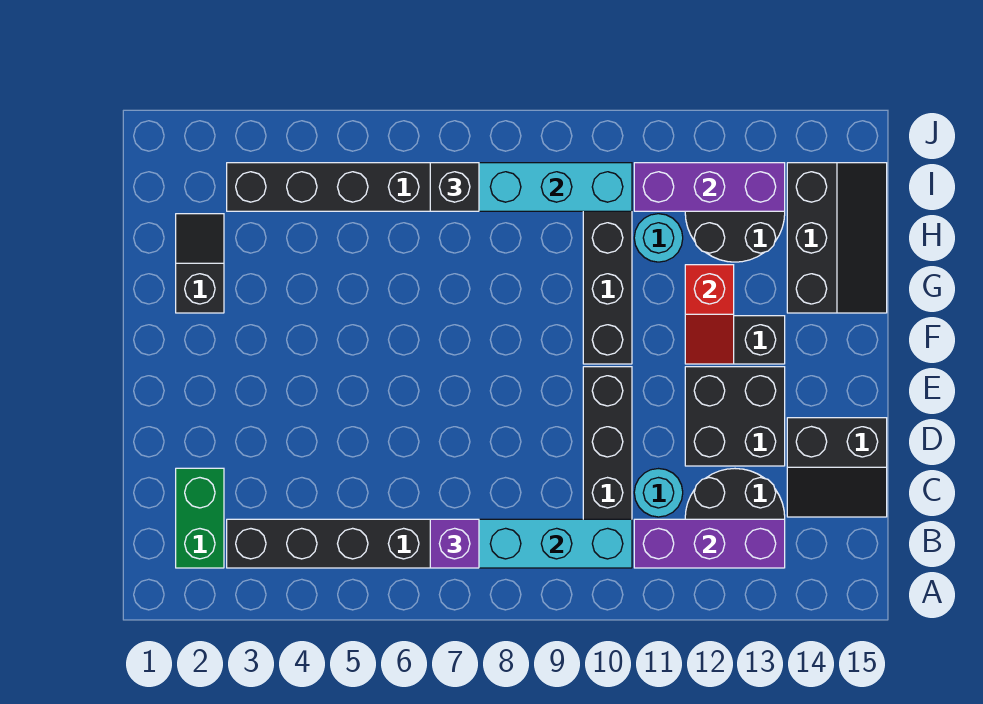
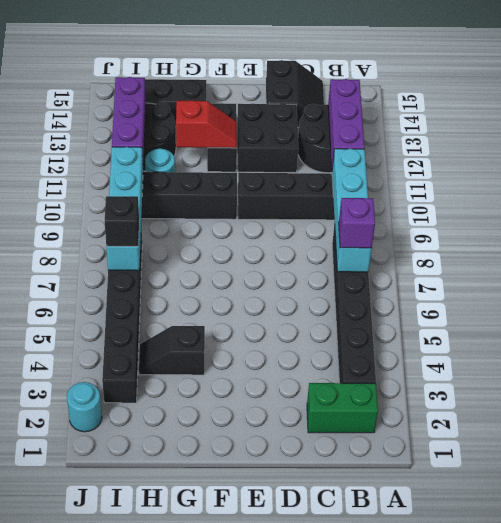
cyan 1x1 round brick [634,469,683,517] -> cyan 1x1 round brick moved to [67,382,102,432]
black 1x2 slope [176,214,224,313] -> black 1x2 slope moved to [139,326,205,375]

